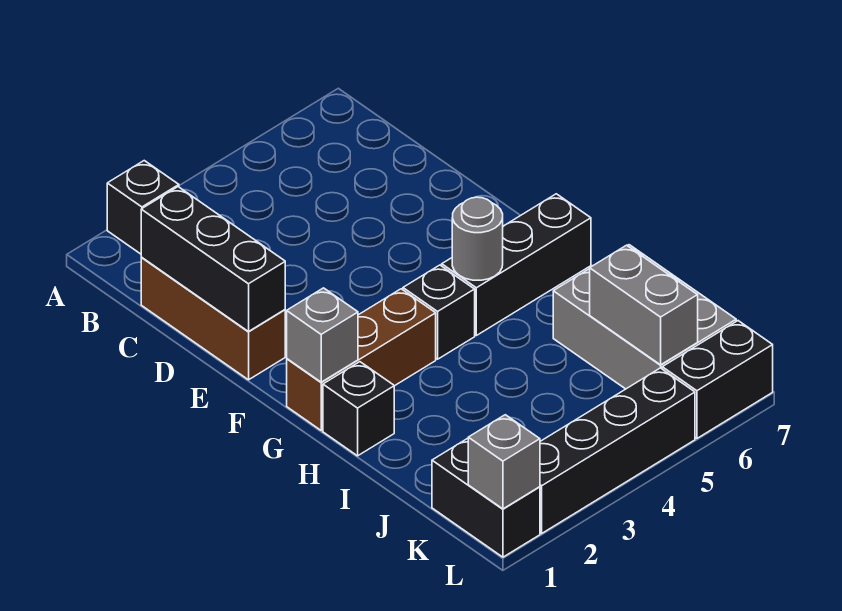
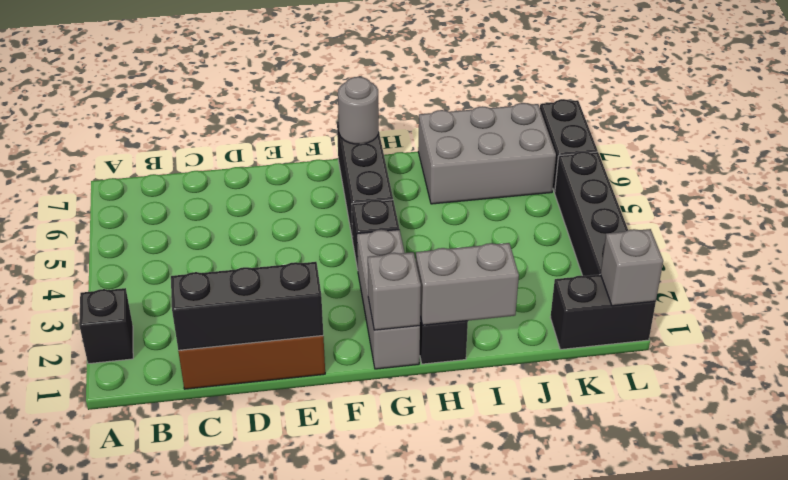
brown 1x3 brick [287,289,436,430] -> grey 1x3 brick [357,230,420,369]
grey 1x1 round brick [452,197,503,280] -> grey 1x1 round brick moved to [338,77,379,144]
grey 1x2 brick [590,245,698,365] -> grey 1x2 brick moved to [416,243,519,325]

